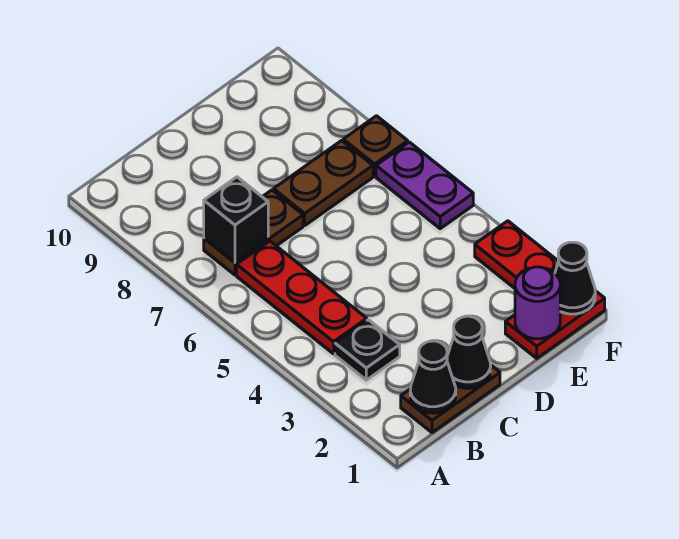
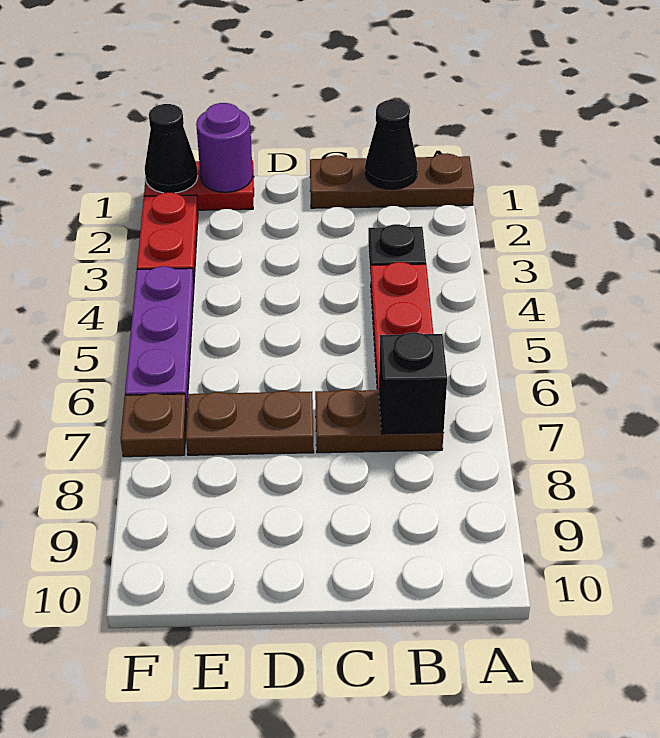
brown 1x2 plate [401,365,500,433] -> brown 1x3 plate [310,153,474,208]
black 1x1 cone [447,316,491,388] -> none
purple 1x2 plate [376,142,473,229] -> purple 1x3 plate [125,266,194,406]

